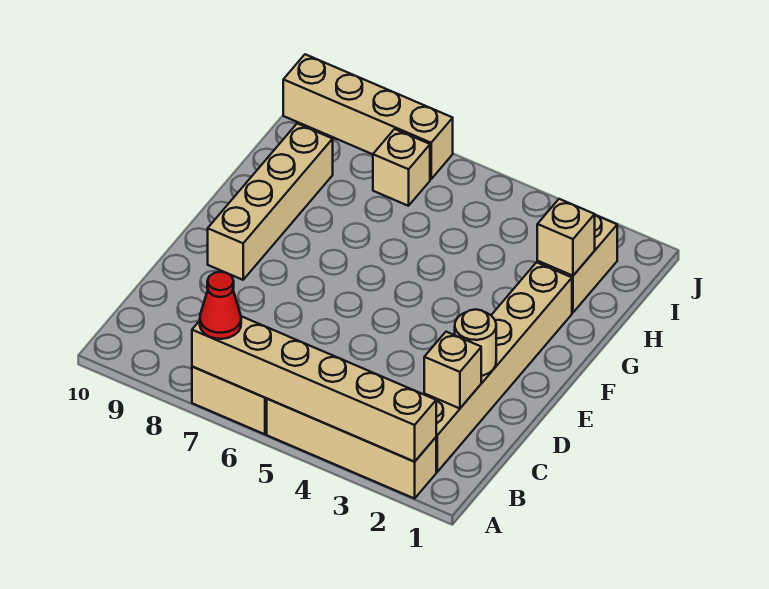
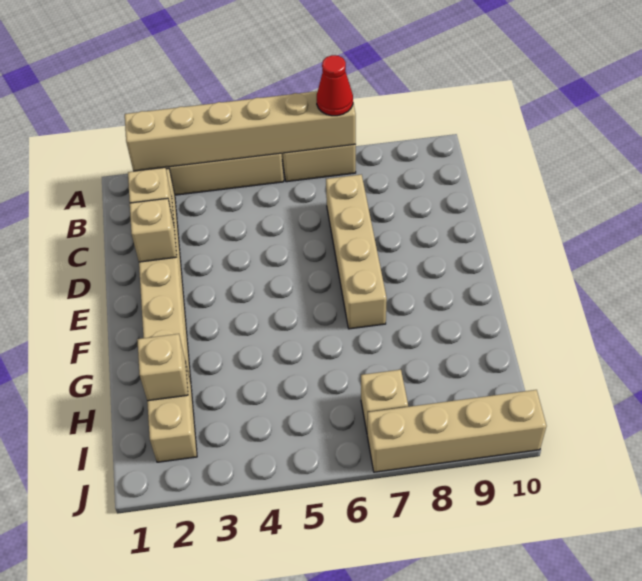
tan 1x1 round brick [455,309,496,376] -> tan 1x1 brick [130,198,177,262]
tan 1x4 brick [208,123,333,280] -> tan 1x4 brick moved to [326,175,387,329]

